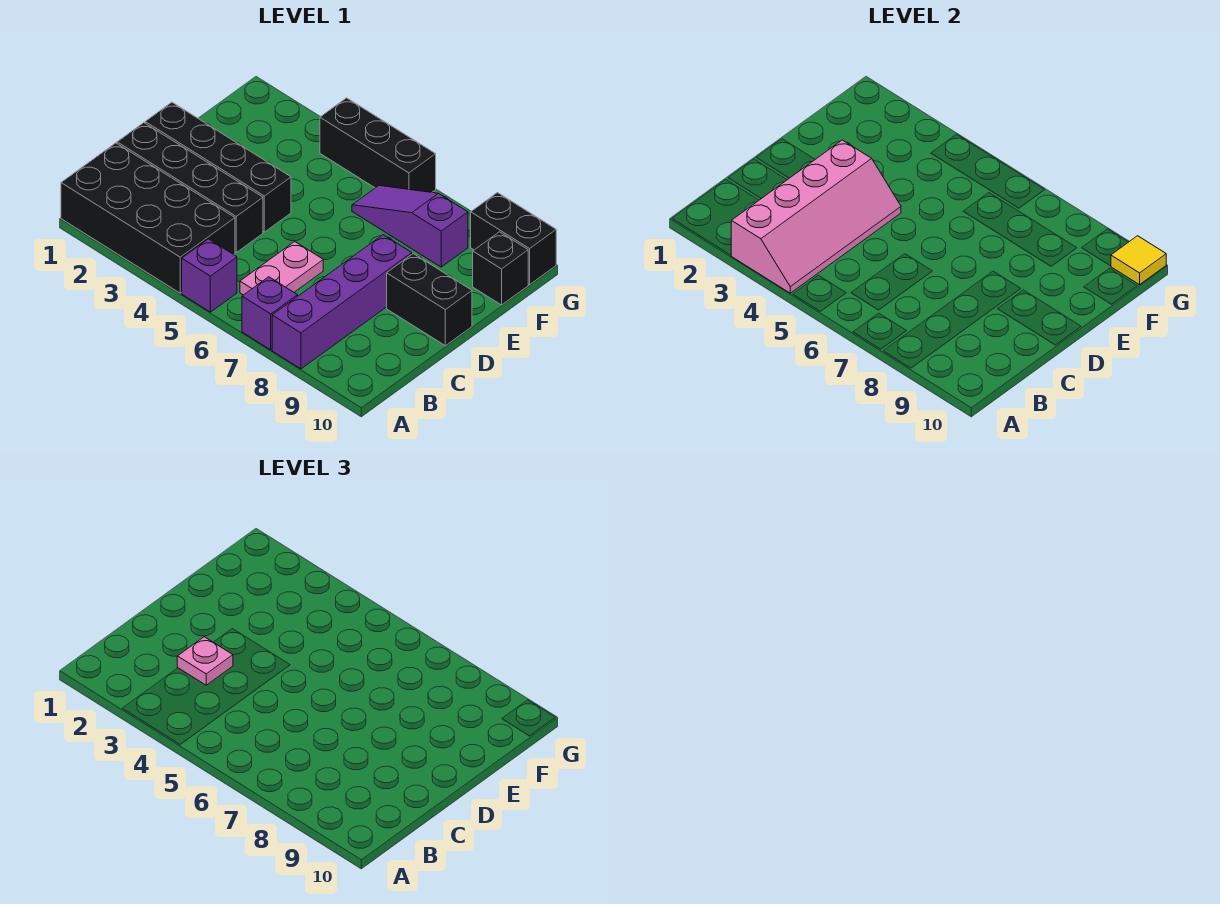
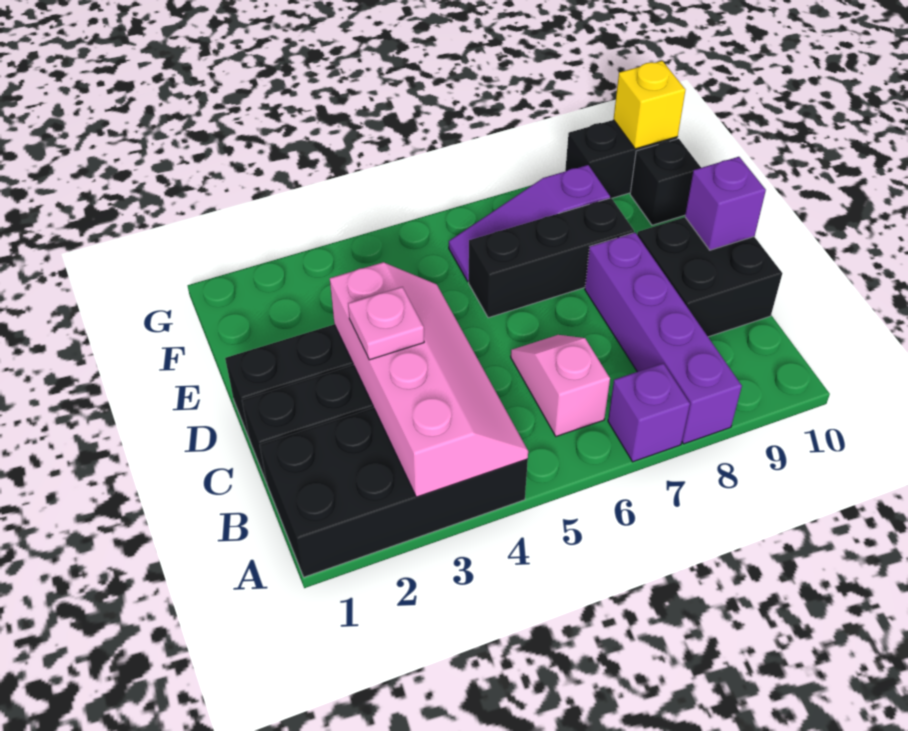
purple 1x1 brick [182,239,237,312] -> purple 1x1 brick moved to [685,157,766,250]
pink 1x2 plate [240,242,323,295] -> pink 1x2 slope [511,335,610,436]
black 1x2 brick [387,254,472,346] -> black 2x2 brick [637,217,782,337]
black 1x3 brick [320,98,436,192] -> black 1x3 brick moved to [469,198,634,318]
yellow 1x1 tile [1111,236,1166,285] -> yellow 1x1 brick [613,61,685,149]

